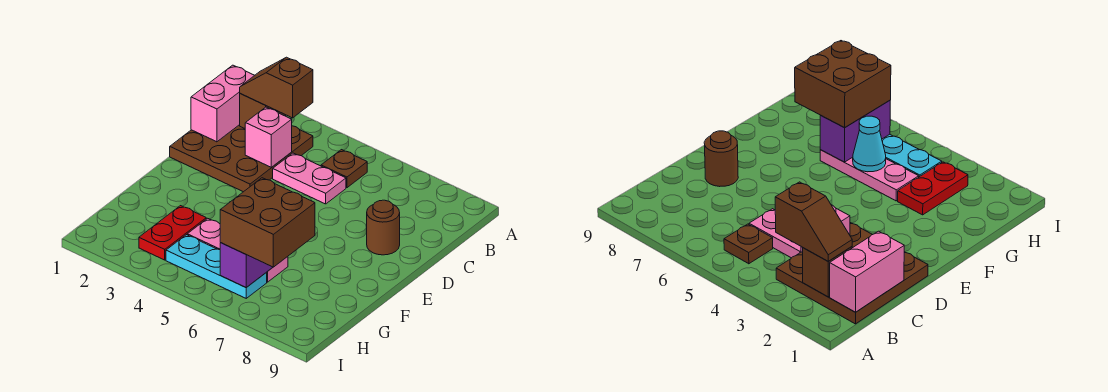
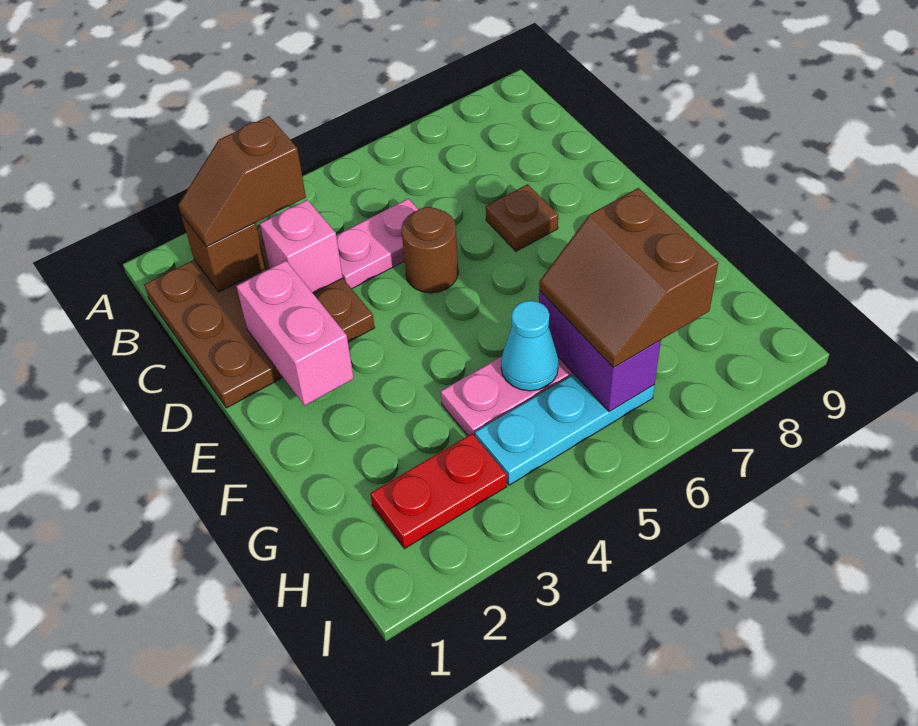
pink 1x2 brick [191,65,255,142] -> pink 1x2 brick moved to [236,261,354,405]
brown 1x1 plate [321,150,367,188] -> brown 1x1 plate moved to [486,184,558,251]
brown 1x1 round brick [367,200,400,255] -> brown 1x1 round brick moved to [401,207,458,293]
red 1x2 plate [139,206,206,260] -> red 1x2 plate turned to [370,433,507,548]
brown 2x2 brick [220,178,315,267] -> brown 2x2 slope [539,188,718,368]

